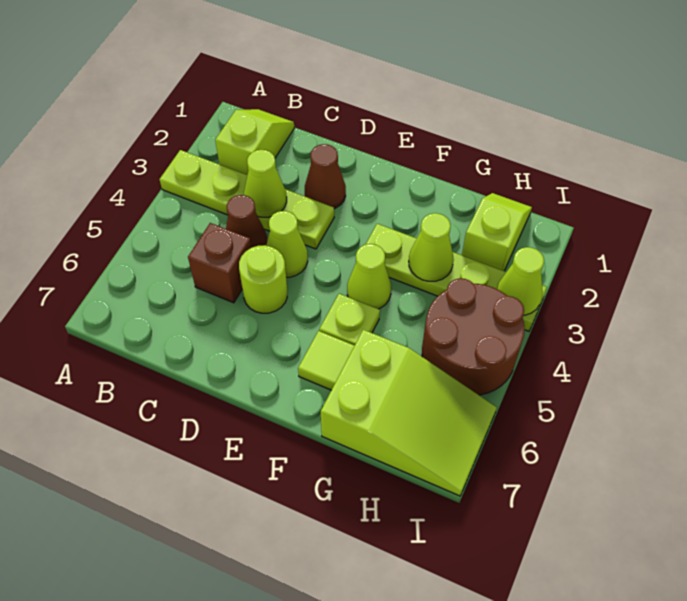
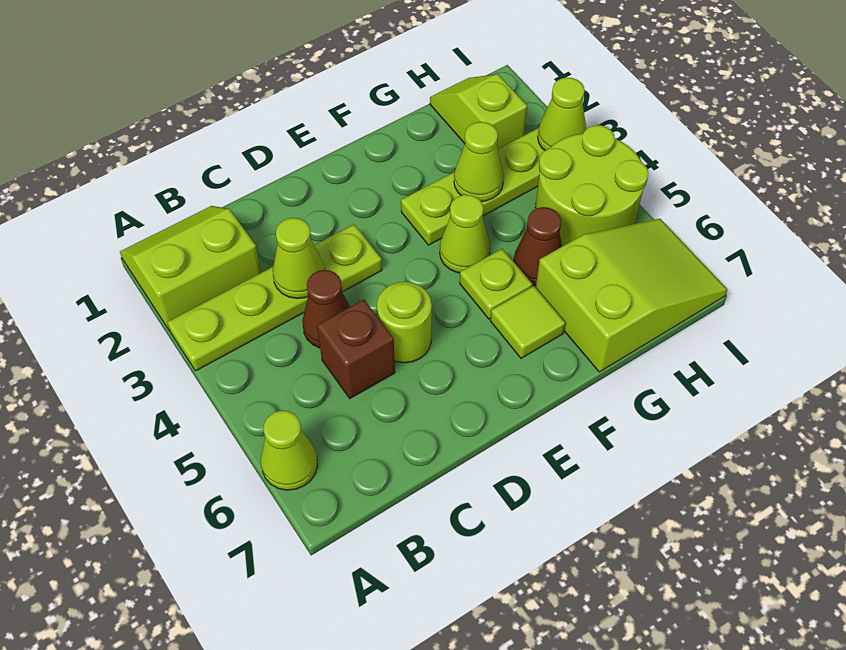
lime 1x2 slope [215,109,294,175] -> lime 2x2 slope [120,206,261,331]
brown 1x1 cone [305,144,346,209] -> brown 1x1 cone moved to [513,207,562,286]
lime 1x1 cone [266,211,308,277] -> lime 1x1 cone moved to [261,411,318,490]
brown 2x2 round brick [422,278,525,395] -> lime 2x2 round brick [535,125,649,246]

